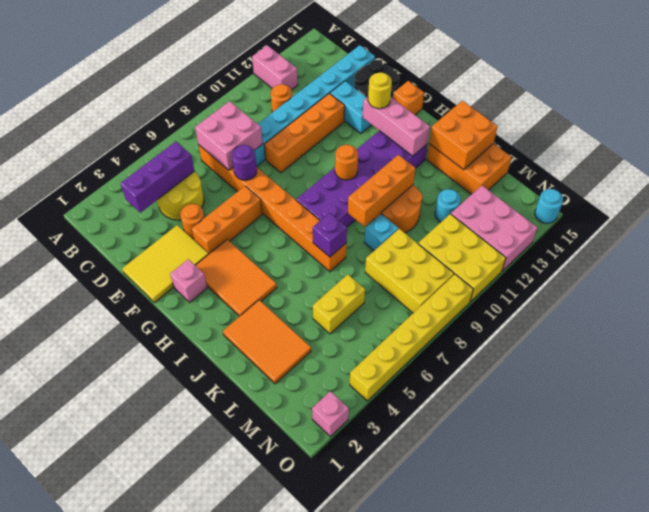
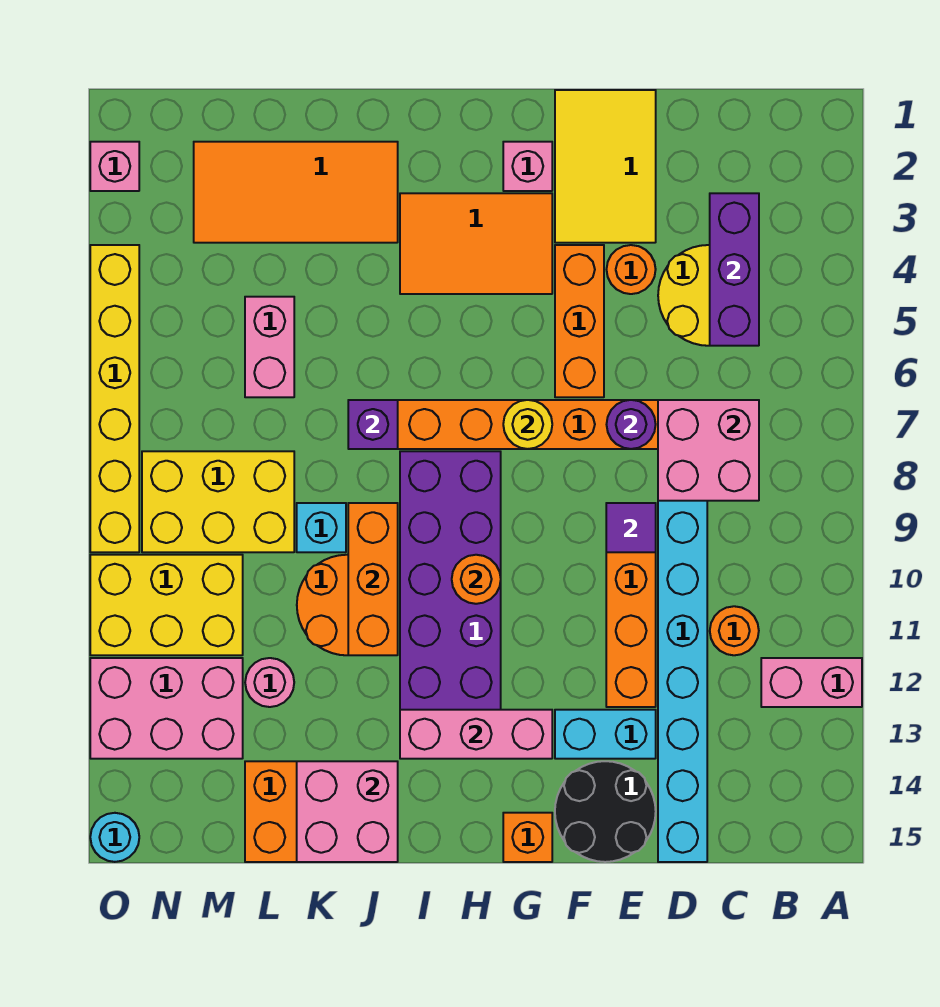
none -> purple 1x1 tile [606,503,656,552]
yellow 1x1 round brick [368,73,392,109] -> yellow 1x1 round brick moved to [503,400,552,449]
orange 2x3 tile [223,300,311,384] -> orange 2x4 tile [194,142,398,243]
orange 2x2 brick [429,101,498,170] -> pink 2x2 brick [297,761,398,862]
yellow 1x2 brick [313,274,365,334] -> pink 1x2 brick [245,297,294,397]
cyan 1x1 round brick [435,189,461,222] -> pink 1x1 round brick [245,658,294,707]

